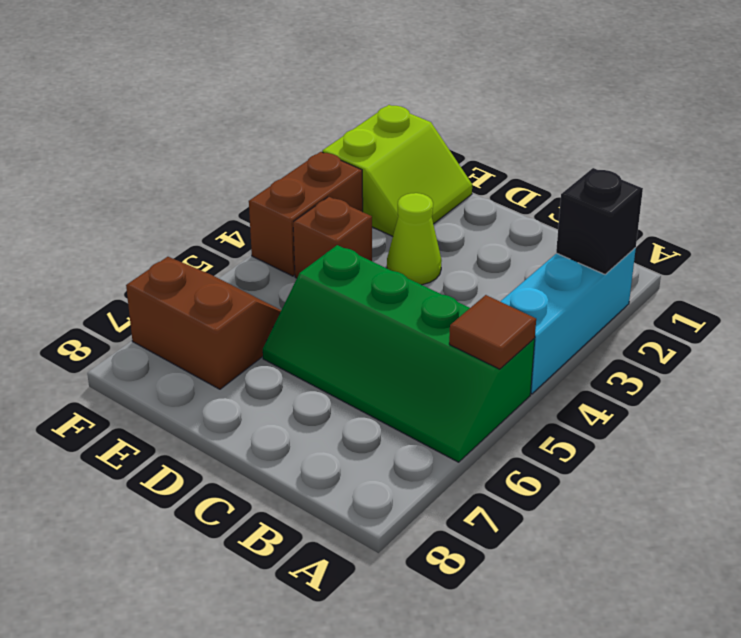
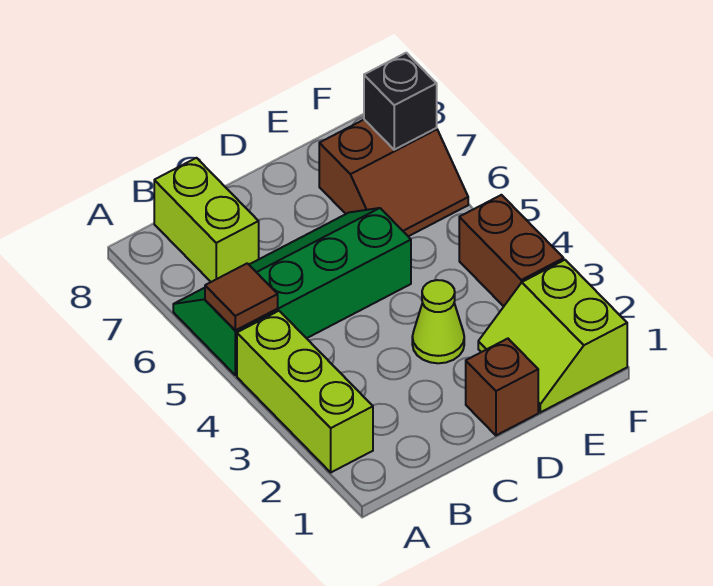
cyan 1x3 brick [500,248,636,394] -> lime 1x3 brick [237,311,373,472]
black 1x1 brick [556,168,643,274] -> black 1x1 brick moved to [364,53,437,150]
none -> lime 1x2 brick [154,158,259,282]
brown 1x1 brick [293,197,372,278] -> brown 1x1 brick moved to [466,339,538,435]

